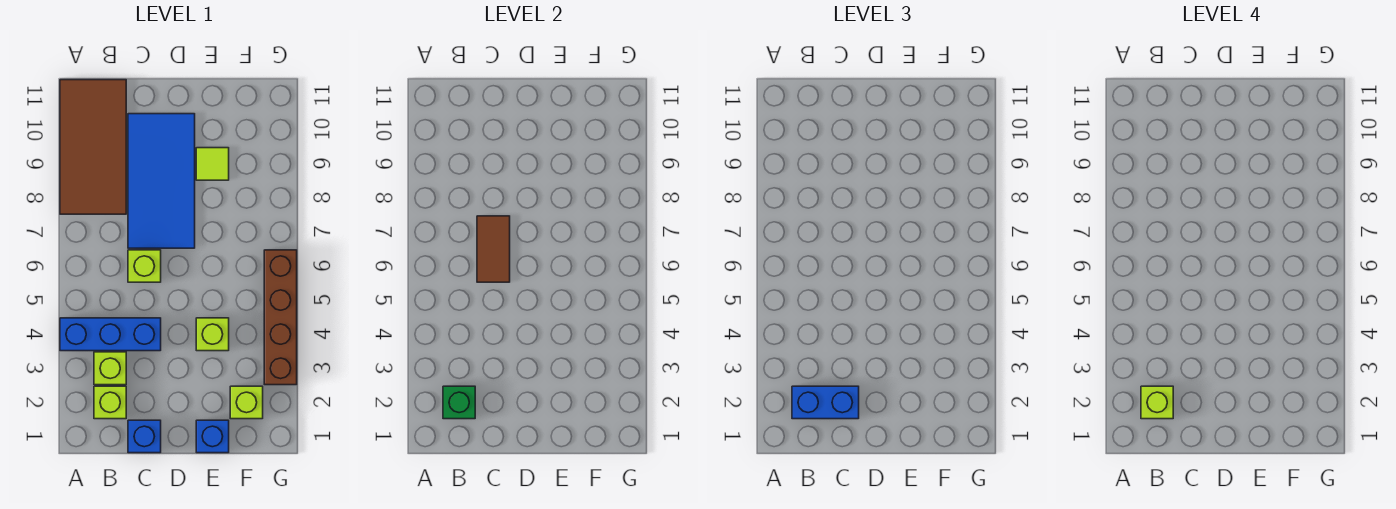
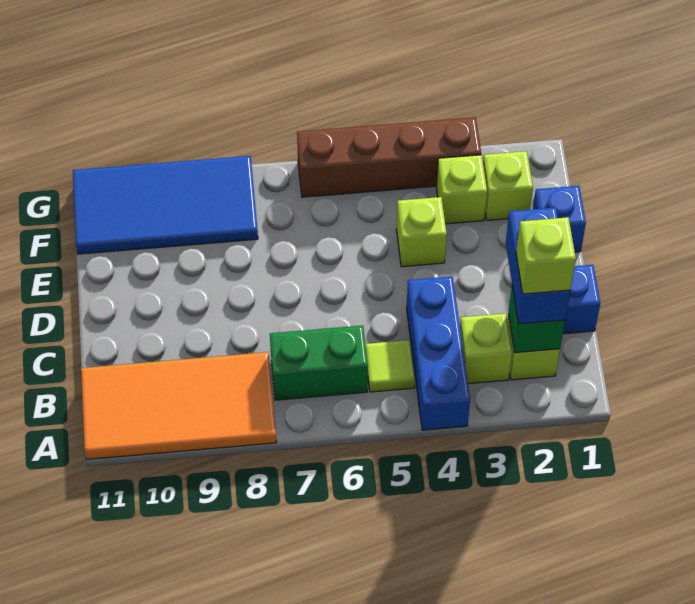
brown 2x4 tile [60,80,126,214] -> orange 2x4 tile [81,352,277,459]
none -> green 1x2 brick [270,325,368,400]
lime 1x1 brick [128,250,161,282] -> lime 1x1 brick moved to [436,155,487,224]
brown 1x2 tile [477,216,510,282] -> none
blue 2x4 tile [128,114,195,248] -> blue 2x4 tile moved to [73,156,258,254]
lime 1x1 tile [196,148,229,180] -> lime 1x1 tile moved to [365,340,415,392]

